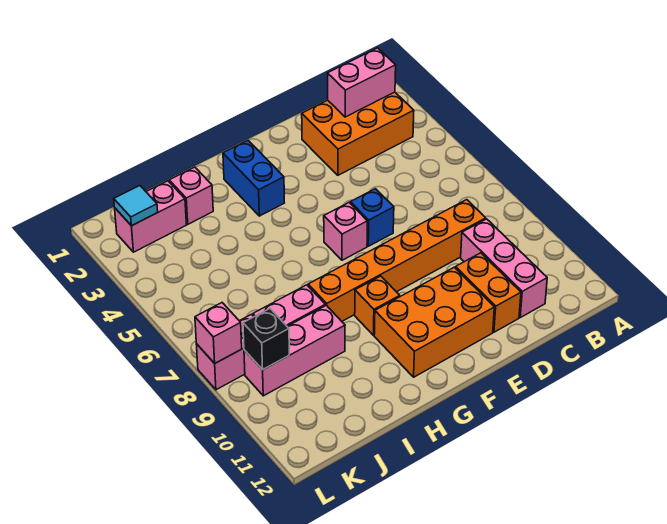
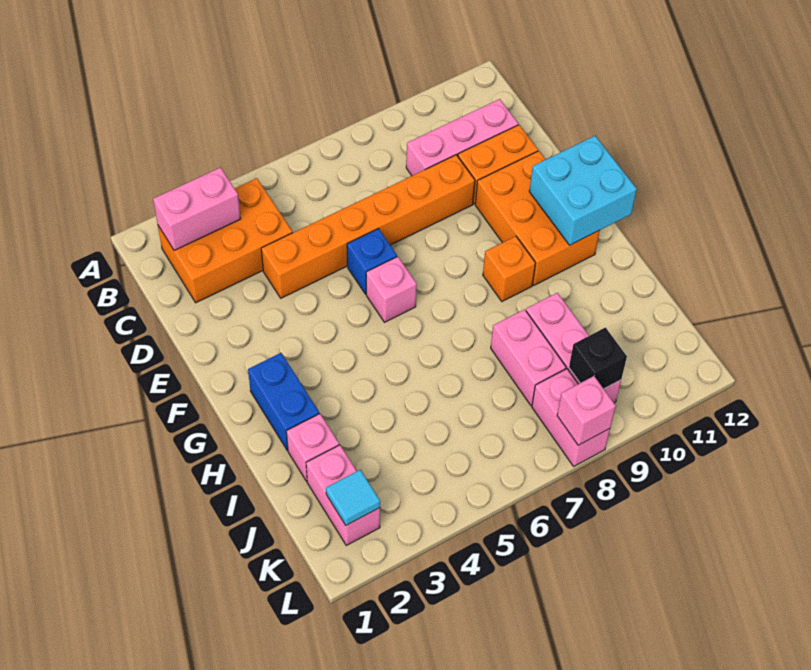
orange 2x3 brick [302,92,414,175] -> orange 2x3 brick turned to [158,178,293,303]
pink 1x2 brick [328,48,396,117] -> pink 1x2 brick turned to [153,168,241,250]
orange 1x6 brick [308,200,486,321] -> orange 1x6 brick turned to [261,155,475,298]
none -> cyan 2x2 brick [529,136,637,245]
blue 1x2 brick [223,140,284,216] -> blue 1x2 brick turned to [248,353,319,450]

